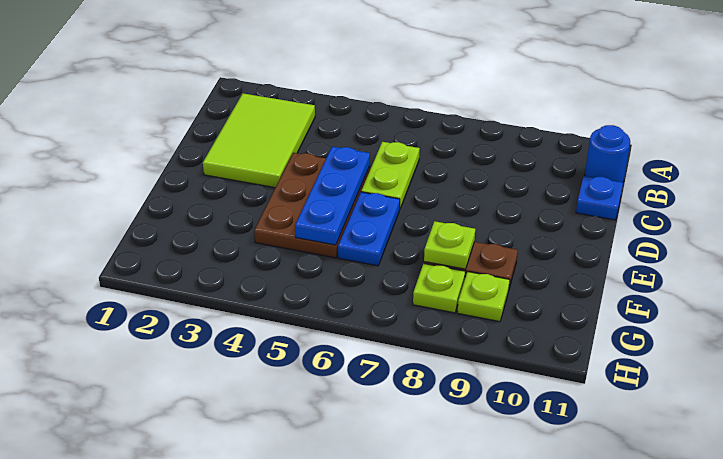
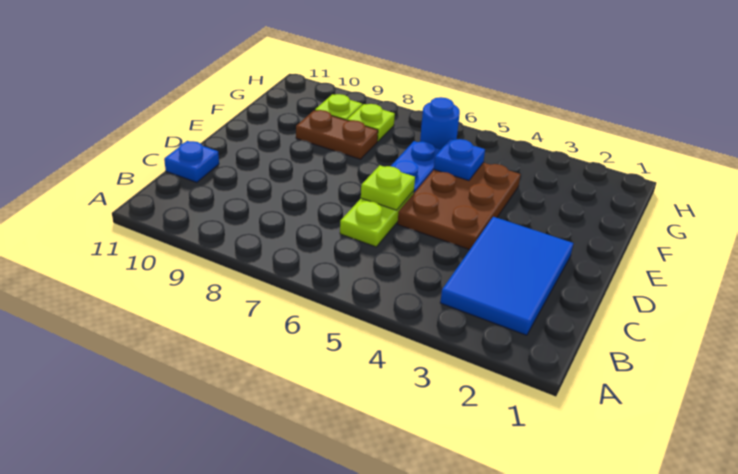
lime 2x3 tile [203,93,315,188] -> blue 2x3 tile [440,217,573,335]
blue 1x1 round brick [585,125,630,182] -> blue 1x1 round brick moved to [420,97,460,149]
blue 1x3 plate [295,147,370,245] -> blue 1x1 plate [434,139,485,181]
lime 1x1 plate [424,221,475,269] -> lime 1x1 plate moved to [361,165,415,210]

